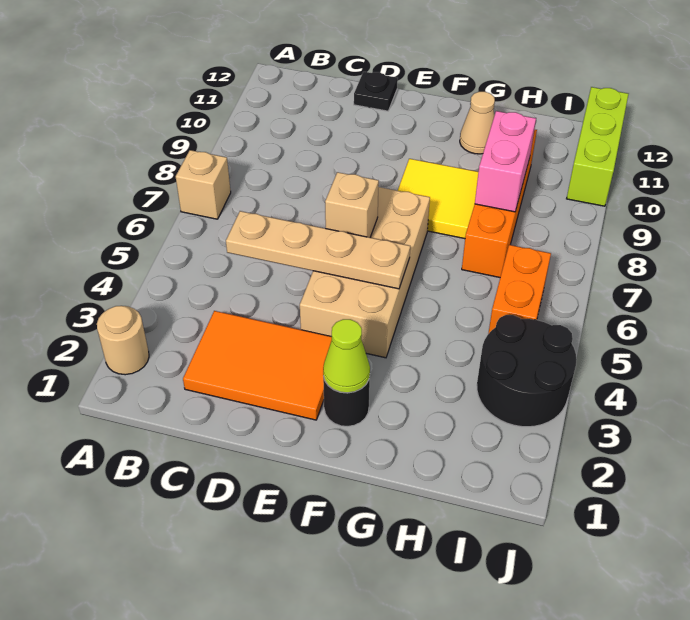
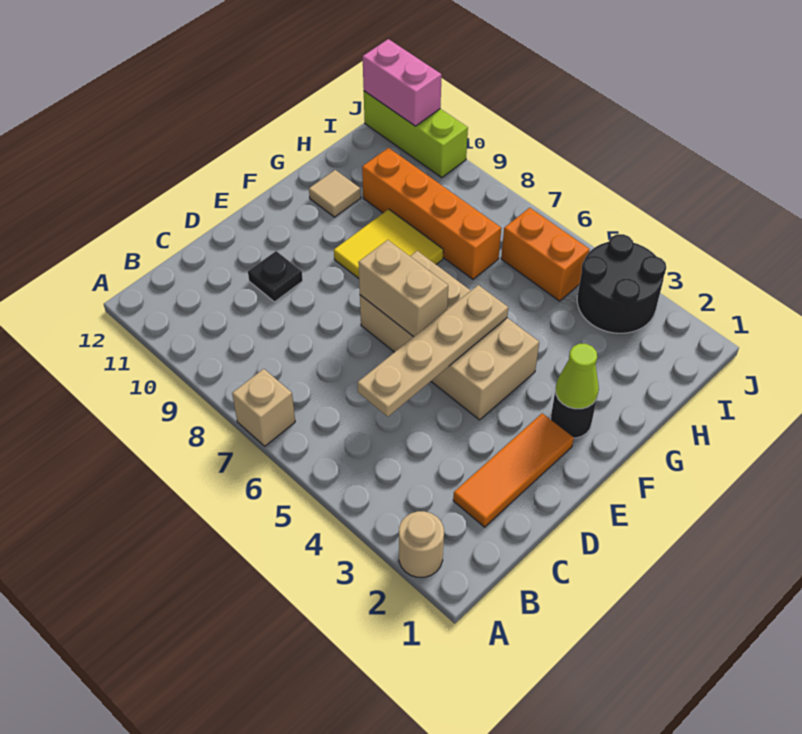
orange 2x3 tile [183,311,332,420] -> orange 1x3 tile [453,413,574,527]
black 1x1 plate [354,72,398,111] -> black 1x1 plate moved to [248,251,303,302]
tan 1x1 brick [325,172,379,237] -> tan 1x2 brick [358,240,448,337]
tan 1x1 cone [460,92,495,154] -> tan 1x1 tile [309,170,361,217]
pink 1x2 brick [475,111,536,212] -> pink 1x2 brick moved to [363,39,442,126]

